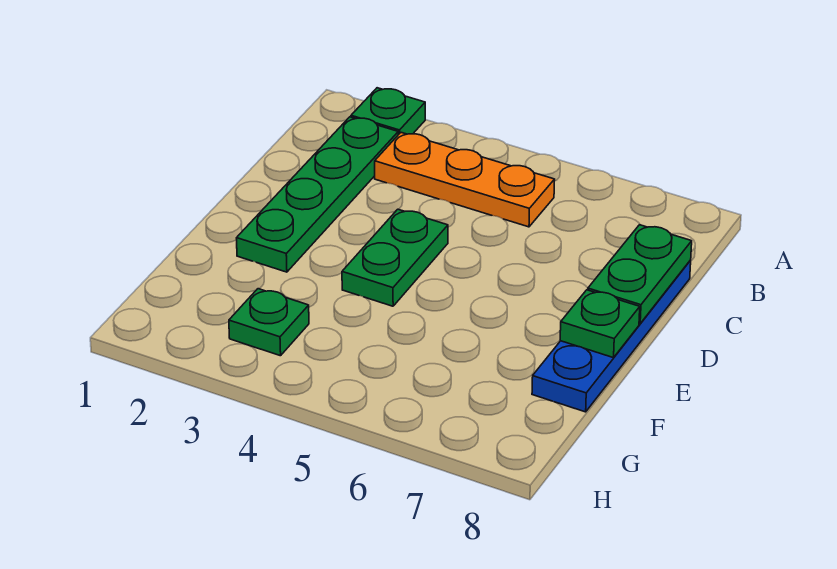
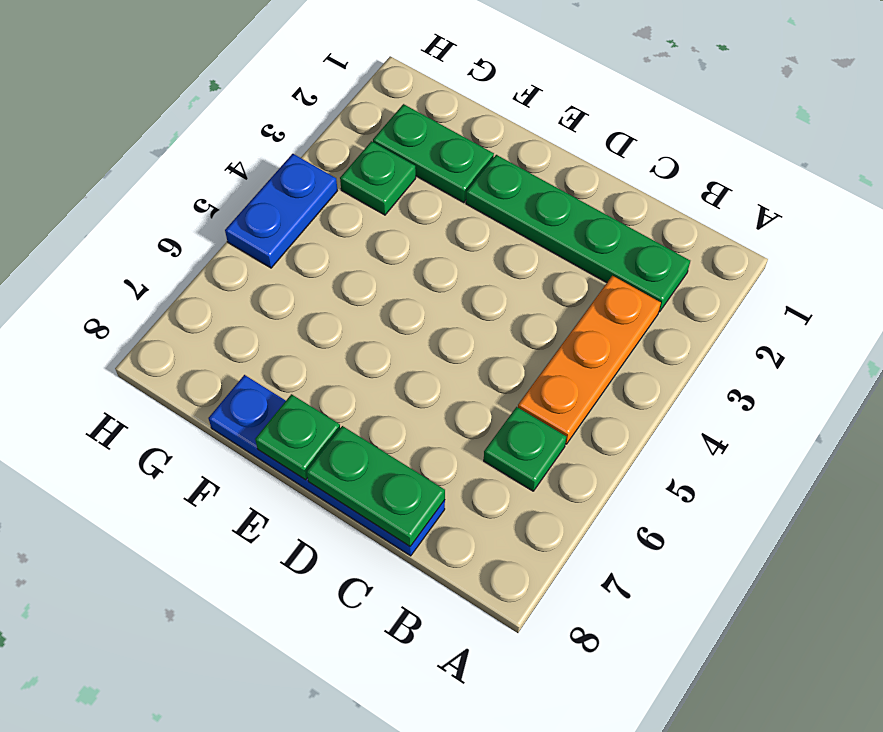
green 1x1 plate [351,88,425,135] -> green 1x1 plate moved to [484,407,566,491]
green 1x2 plate [342,209,448,306] -> green 1x2 plate moved to [373,104,494,202]
none -> blue 1x2 plate [225,154,338,268]

